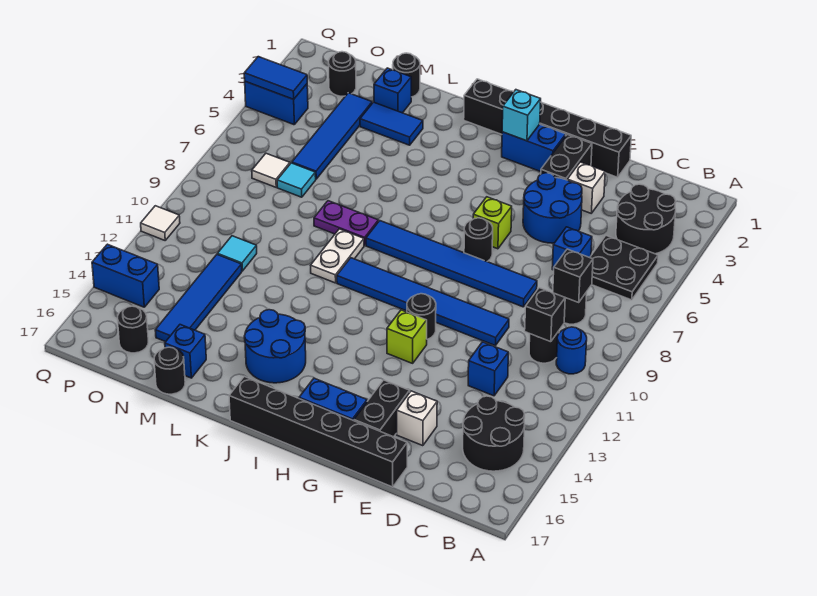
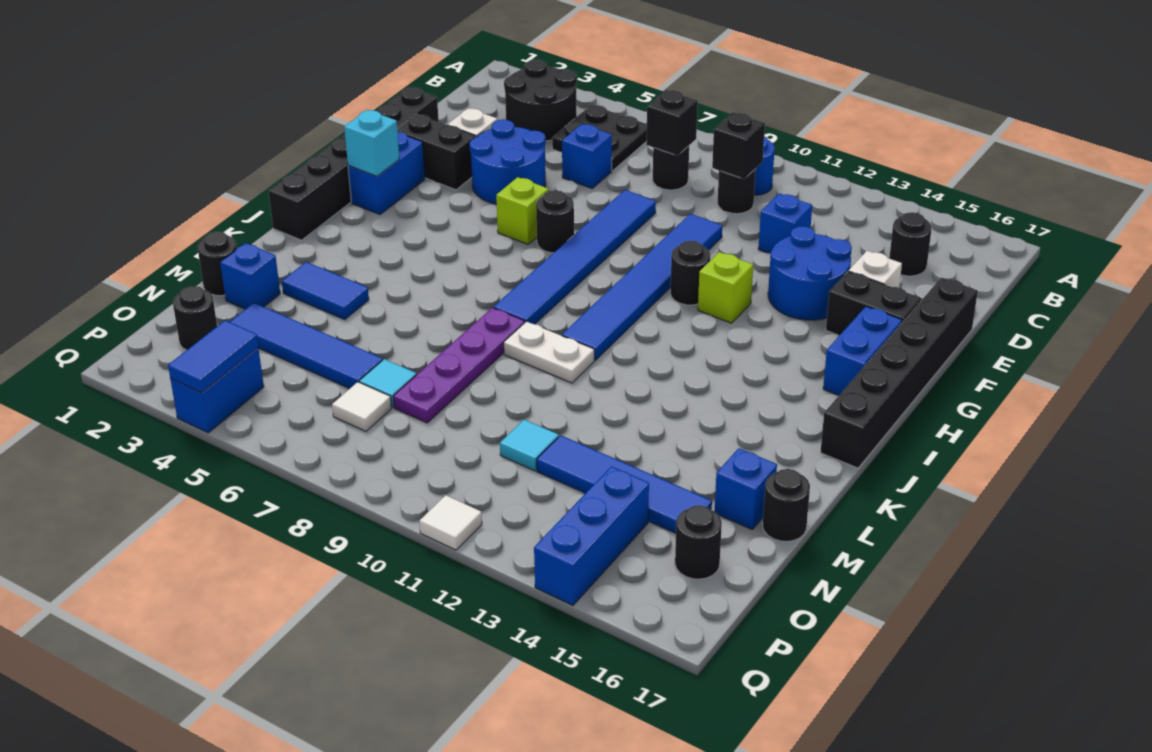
black 2x2 round brick [463,396,525,471] -> black 1x1 round brick [889,212,932,276]
blue 2x2 round brick [244,310,306,383] -> blue 2x2 round brick moved to [768,226,852,320]
purple 1x2 plate [314,201,378,245] -> purple 1x4 plate [393,308,525,423]
blue 1x2 tile [360,102,423,145] -> blue 1x2 tile turned to [282,262,369,320]
blue 1x2 brick [92,244,159,307] -> blue 1x3 brick [534,467,649,605]

